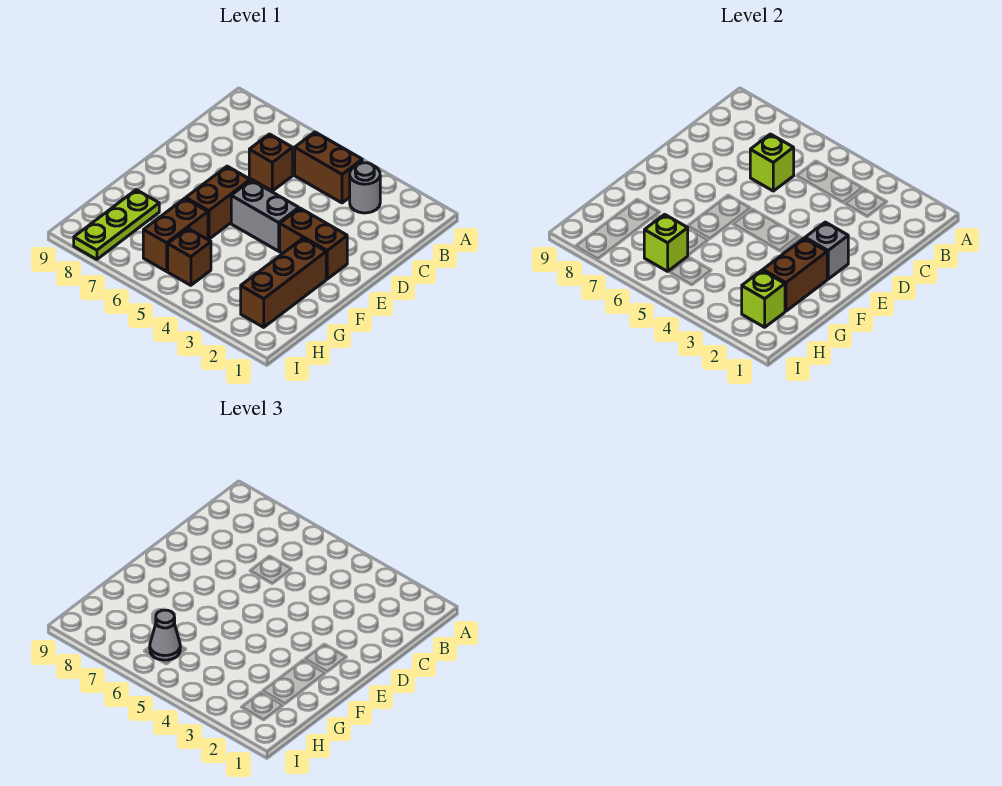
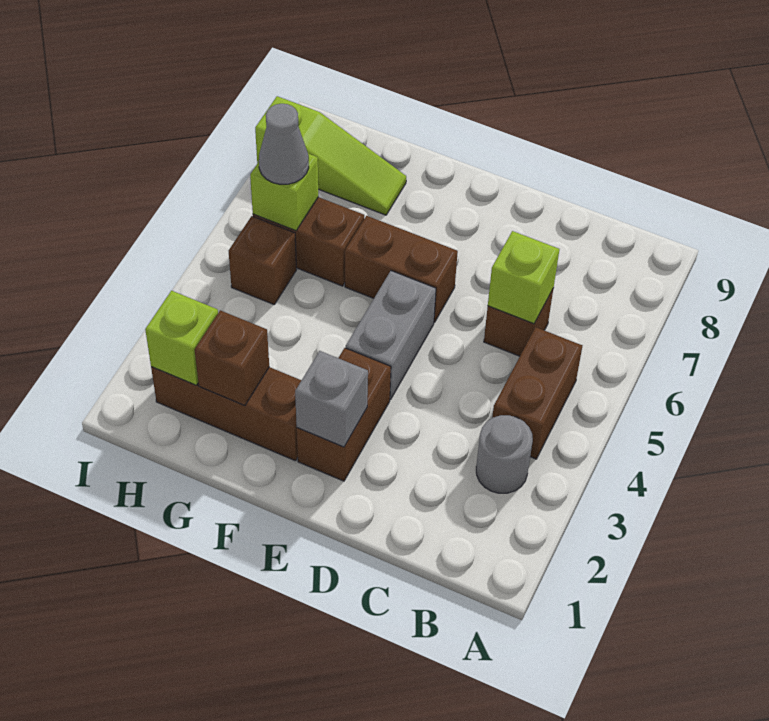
brown 1x2 brick [763,238,827,311] -> brown 1x1 brick [195,310,269,405]
lime 1x3 plate [74,190,159,259] -> lime 1x3 slope [255,96,406,215]

